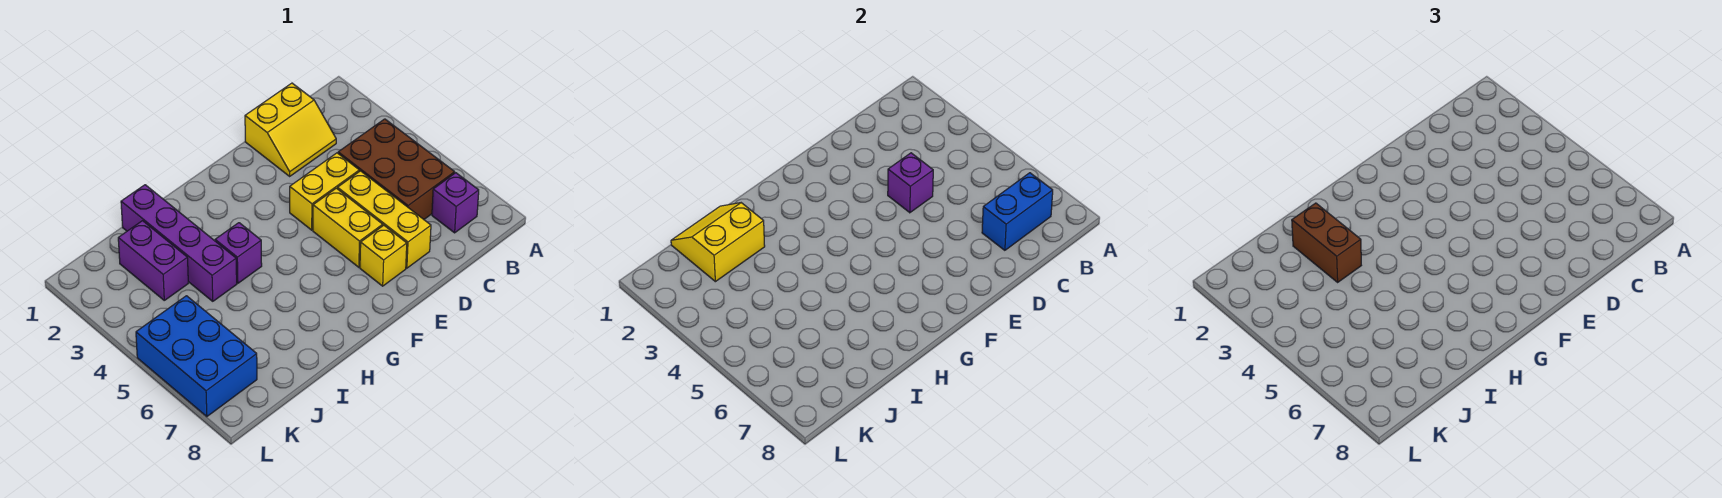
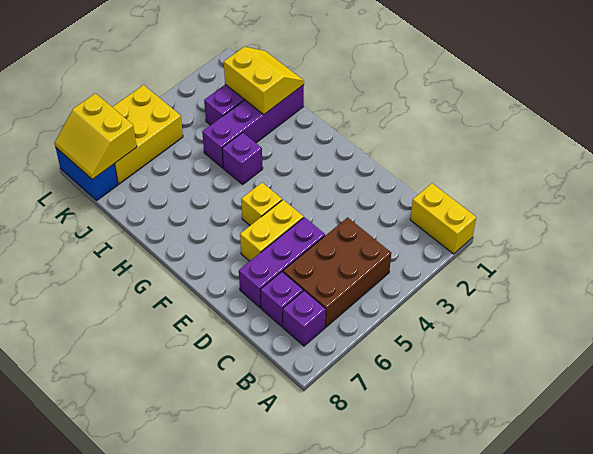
blue 1x2 brick [982,173,1053,250] -> blue 1x2 brick moved to [56,148,118,200]
yellow 2x2 slope [245,83,336,176] -> yellow 2x2 slope moved to [55,93,137,180]
yellow 1x2 brick [290,153,359,230] -> yellow 1x2 brick moved to [410,183,476,254]
purple 1x1 brick [888,153,933,213] -> purple 1x1 brick moved to [260,272,303,327]
yellow 1x3 brick [337,171,431,268] -> purple 1x3 brick [239,217,325,308]
yellow 1x1 brick [360,225,407,286] -> yellow 1x1 brick moved to [241,183,282,225]
brown 1x2 brick [1292,203,1361,282] -> none
blue 2x3 brick [136,296,257,417] -> yellow 2x3 brick [113,85,183,184]

